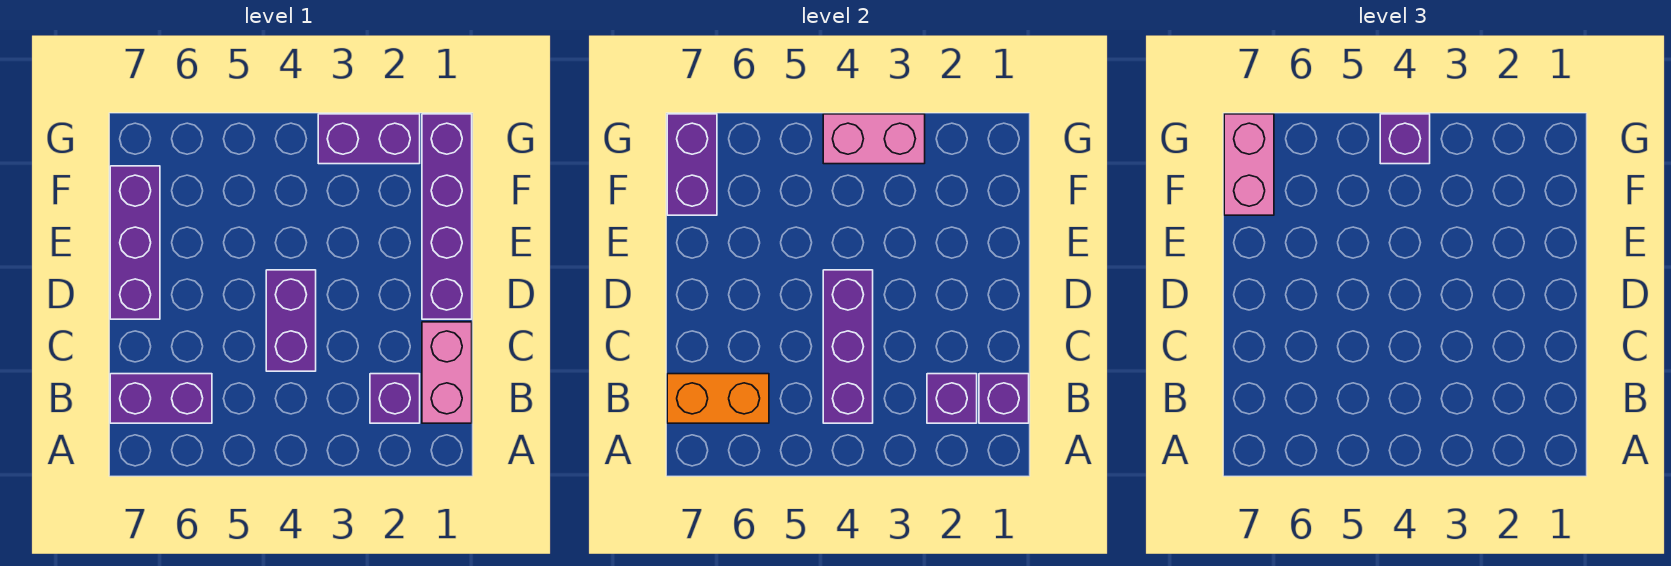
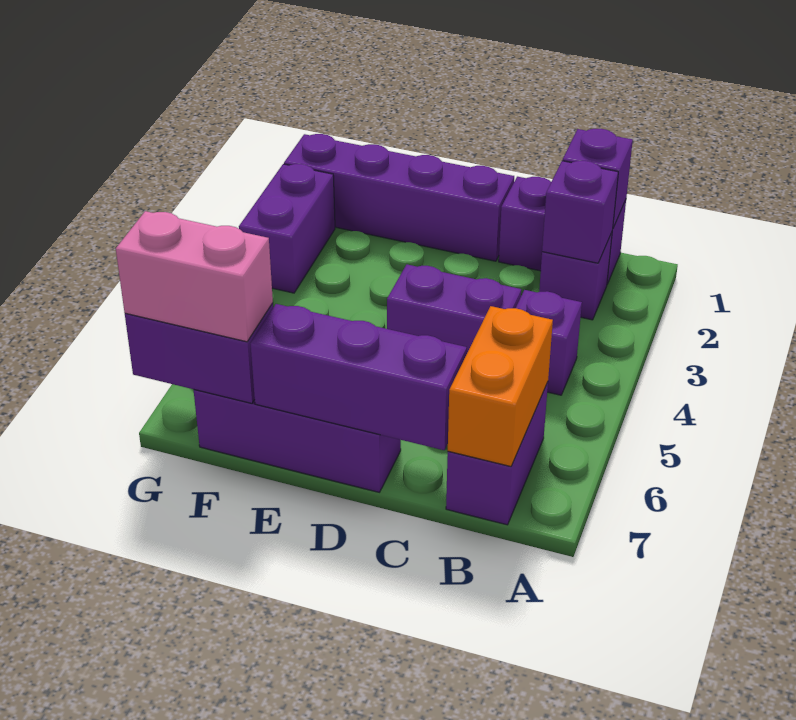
pink 1x2 brick [422,322,472,423] -> purple 1x2 brick [499,177,626,284]
purple 1x3 brick [823,270,873,423] -> purple 1x3 brick moved to [250,304,467,450]
pink 1x2 brick [823,114,925,164] -> none
purple 1x1 brick [1380,114,1430,164] -> purple 1x1 brick moved to [516,290,582,395]

